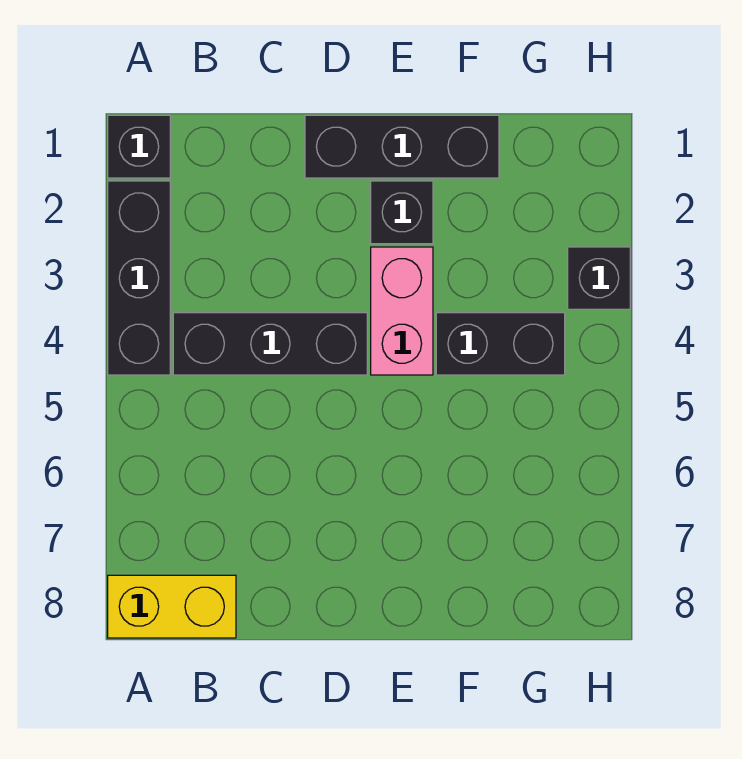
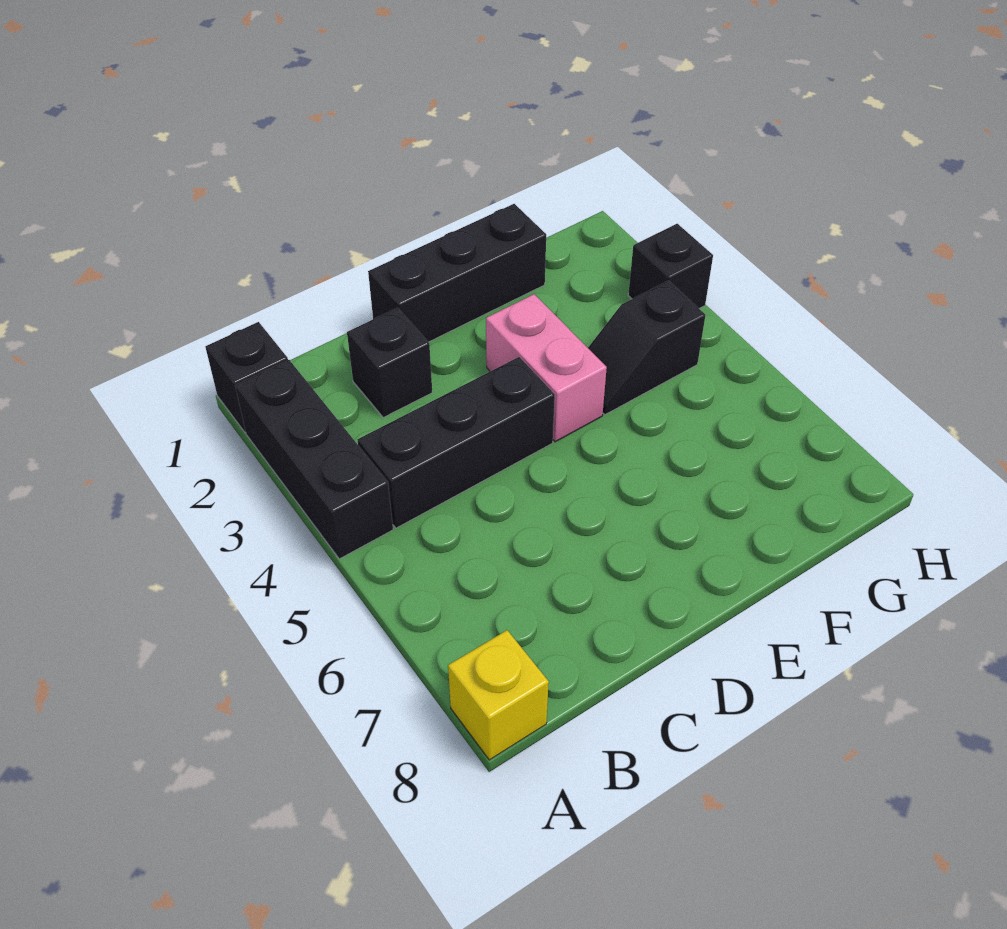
yellow 1x2 brick [108,575,236,638] -> yellow 1x1 brick [448,630,549,760]
black 1x1 brick [371,181,433,244] -> black 1x1 brick moved to [347,308,432,418]
black 1x2 brick [436,313,565,375] -> black 1x2 slope [588,281,705,415]

